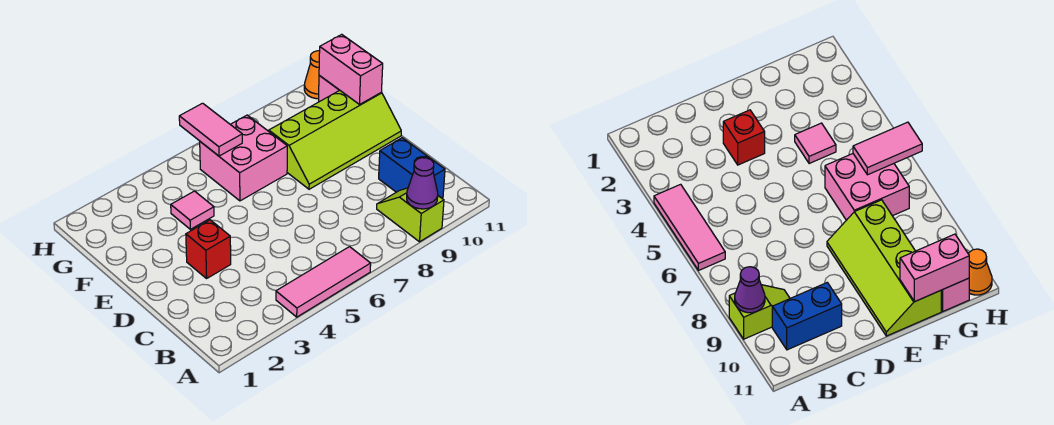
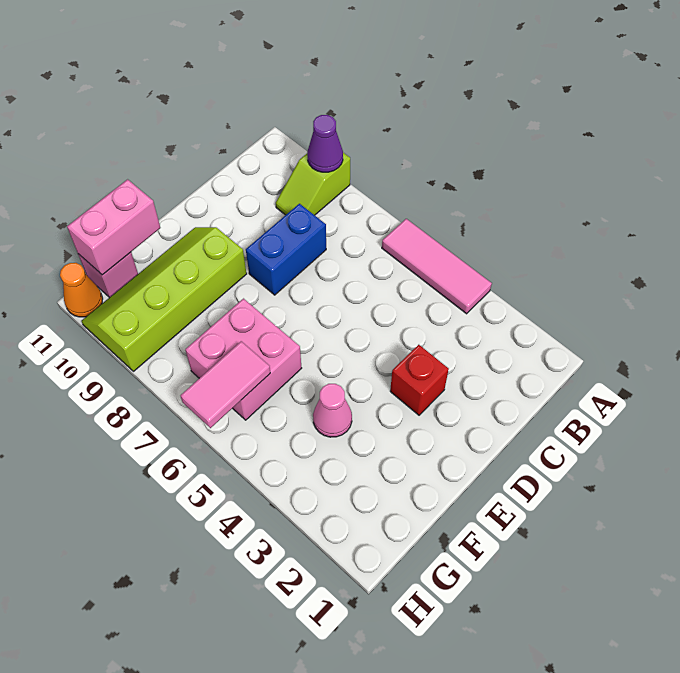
blue 1x2 brick [379,138,445,198] -> blue 1x2 brick moved to [246,204,326,295]
lime 2x4 slope [269,90,401,189] -> lime 2x4 slope turned to [82,227,247,371]
pink 1x1 tile [171,191,214,229] -> pink 1x1 cone [313,384,352,437]

